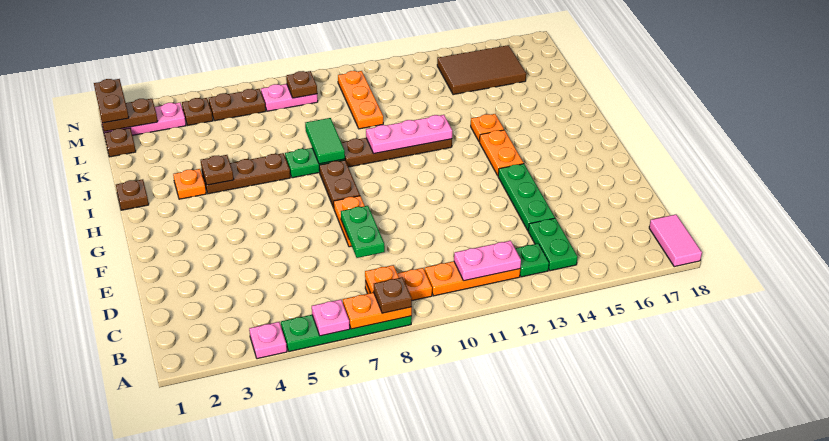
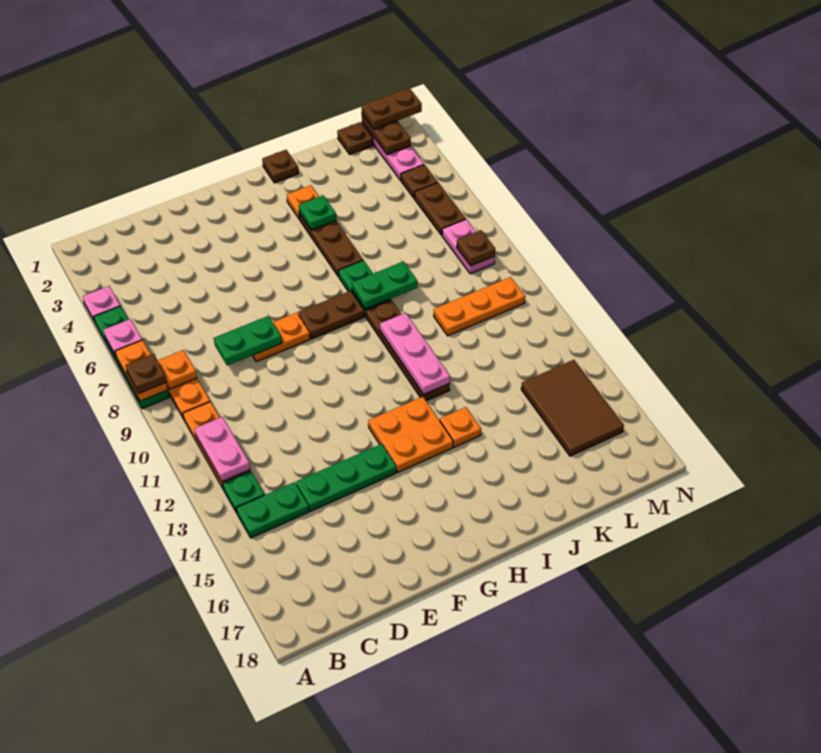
pink 1x2 tile [649,215,702,267] -> none
orange 1x2 plate [480,130,524,175] -> orange 2x2 plate [368,397,453,472]
brown 1x1 plate [201,155,234,185] -> green 1x1 plate [299,195,336,230]
green 1x2 tile [305,118,345,164] -> green 1x2 plate [352,261,417,309]

